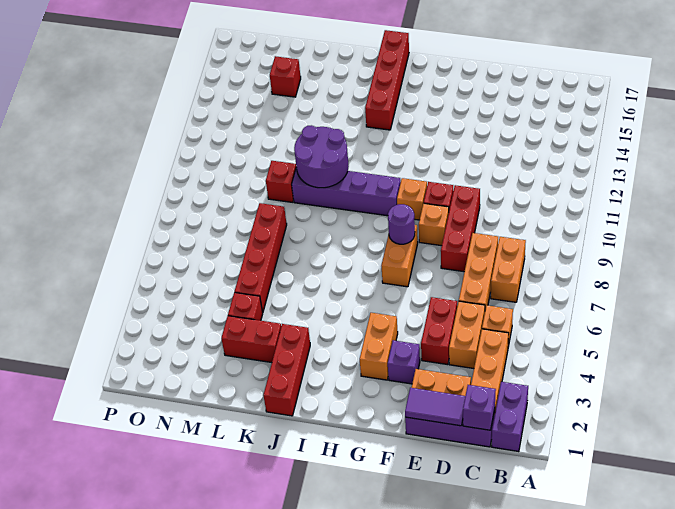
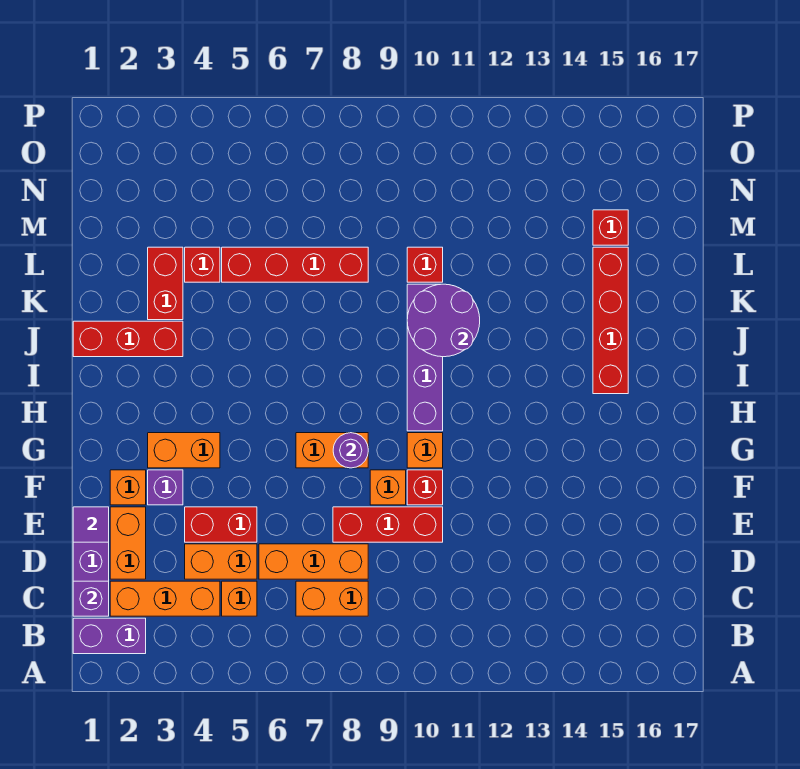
purple 1x2 tile [405,388,465,426] -> purple 1x1 tile [73,507,109,542]
none -> orange 1x1 brick [110,470,146,505]
red 1x4 brick [365,30,409,130] -> red 1x4 brick turned to [593,247,628,394]

